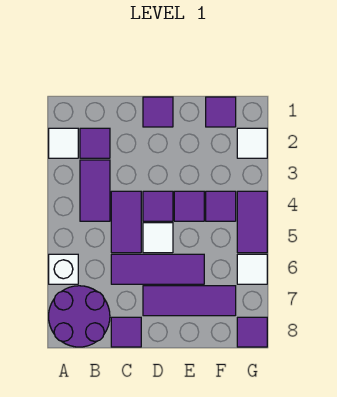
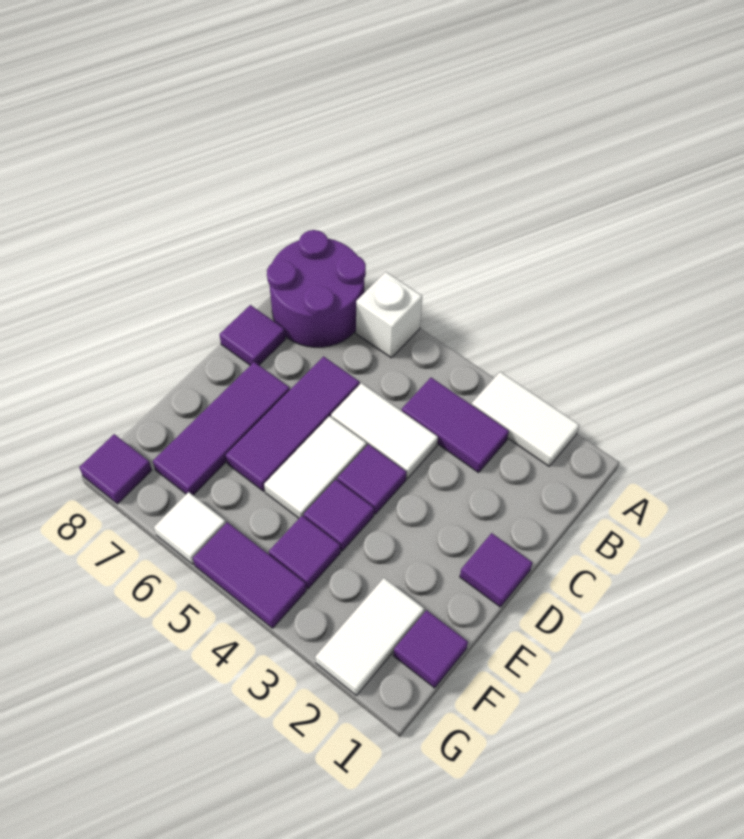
white 1x1 tile [49,128,78,158] -> white 1x2 tile [472,372,579,466]
purple 1x1 tile [80,128,110,158] -> none
purple 1x2 tile [111,191,141,253] -> white 1x2 tile [331,383,438,479]
white 1x1 tile [143,223,173,253] -> white 1x2 tile [264,416,367,518]
white 1x1 tile [237,128,267,158] -> white 1x2 tile [315,578,424,695]

